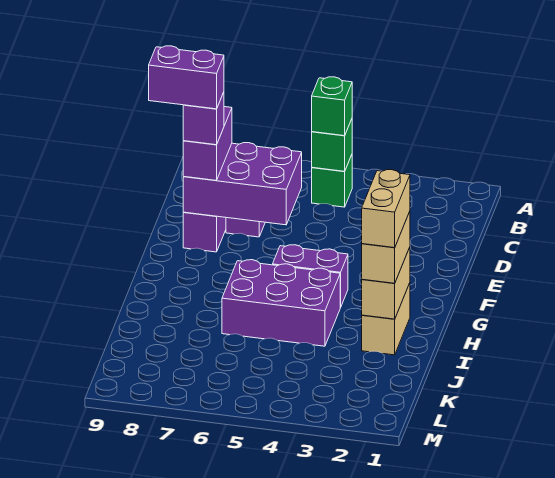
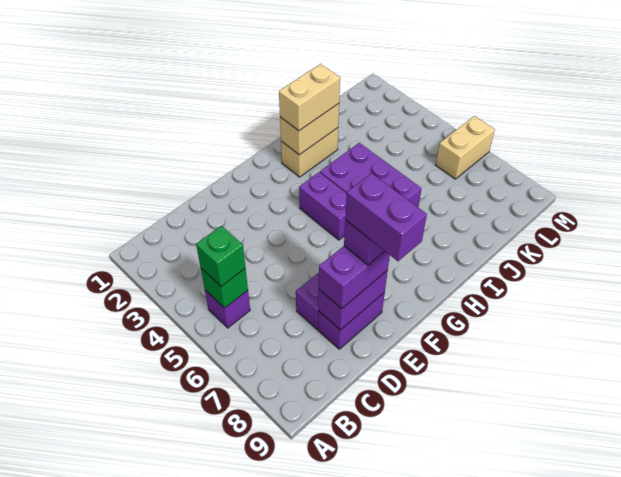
green 1x1 brick [312,155,352,207] -> purple 1x1 brick [205,290,250,328]
purple 2x3 brick [183,143,302,225] -> purple 1x2 brick [318,270,388,330]
tan 1x2 brick [362,170,410,248] -> tan 1x2 brick moved to [436,116,495,179]

